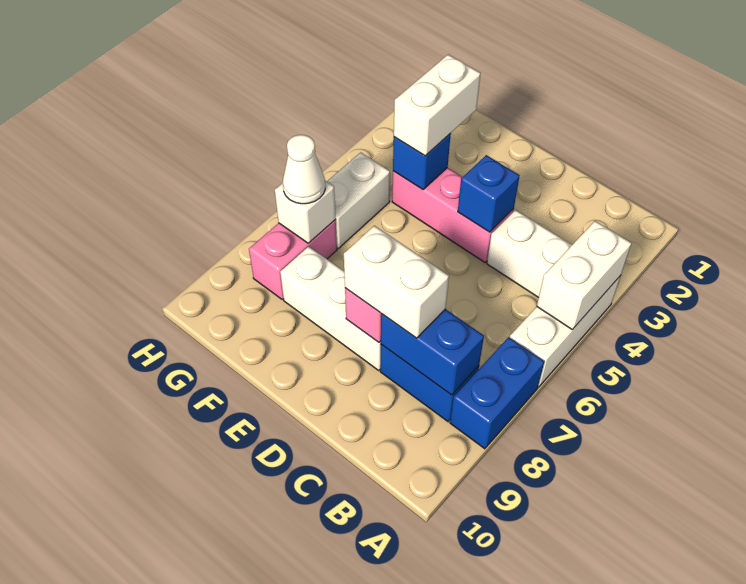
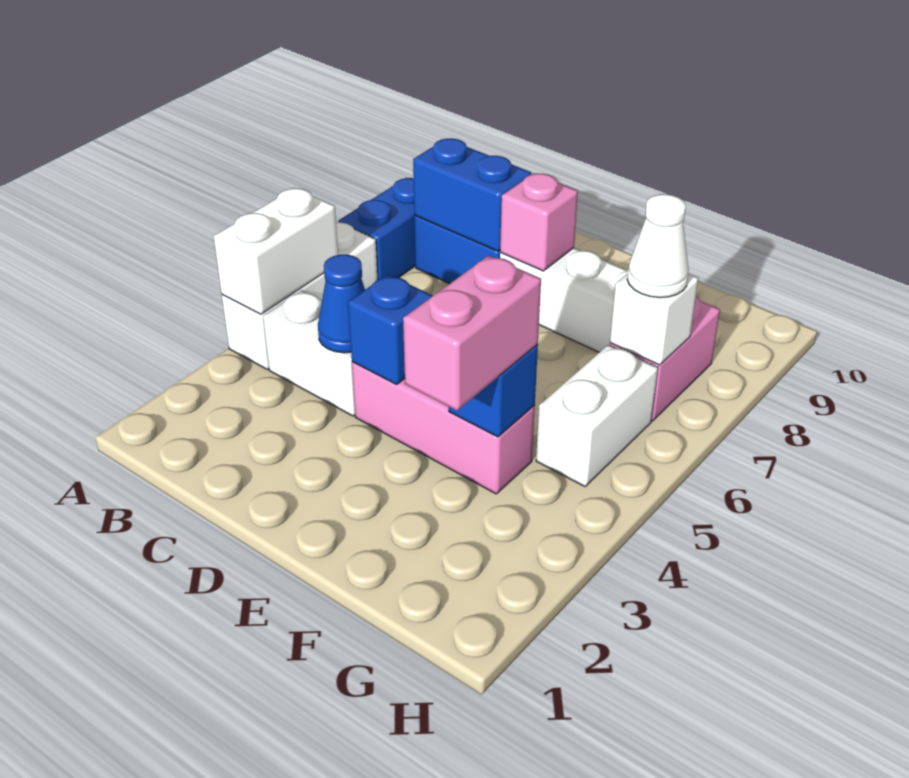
none -> blue 1x1 cone [318,255,365,353]
white 1x2 brick [344,226,449,338] -> none
white 1x2 brick [394,55,481,156] -> pink 1x2 brick [403,256,541,411]

